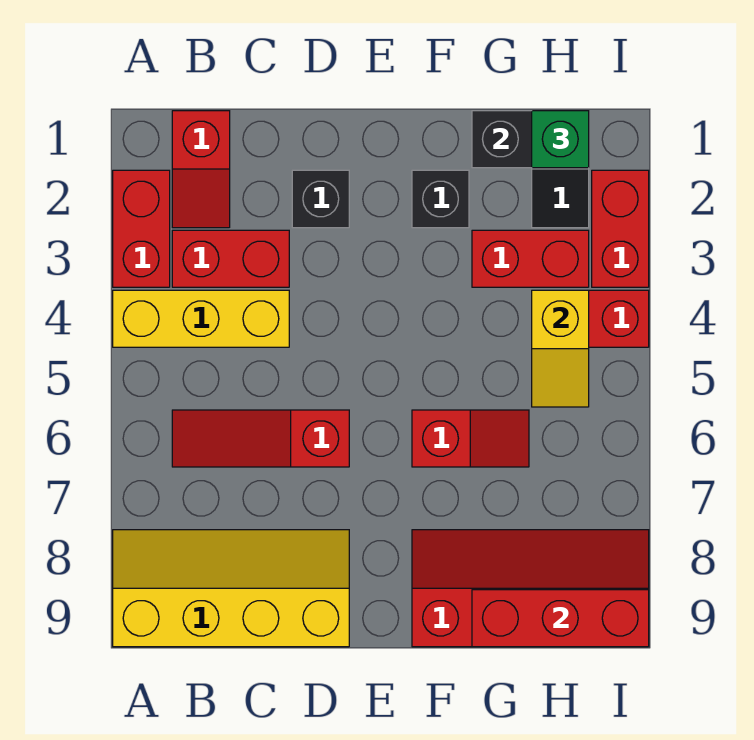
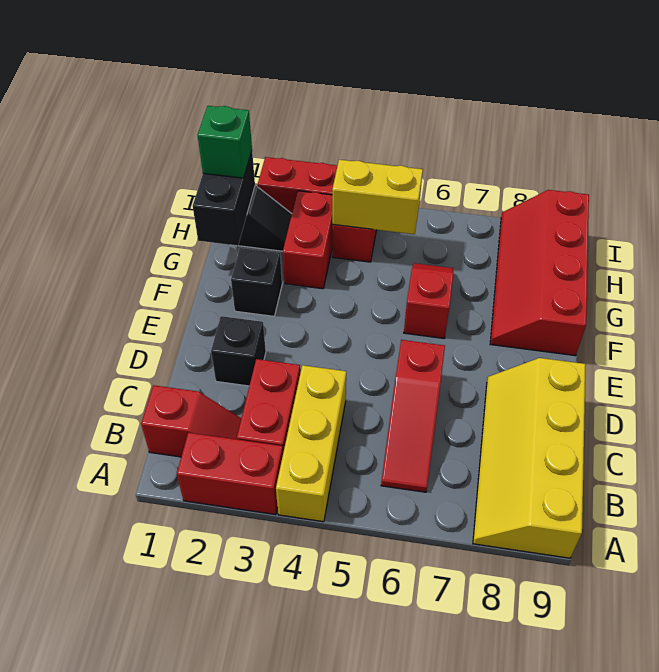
red 1x3 brick [472,590,649,647] -> none
yellow 1x2 slope [532,290,589,407] -> yellow 1x2 brick [332,160,423,234]

